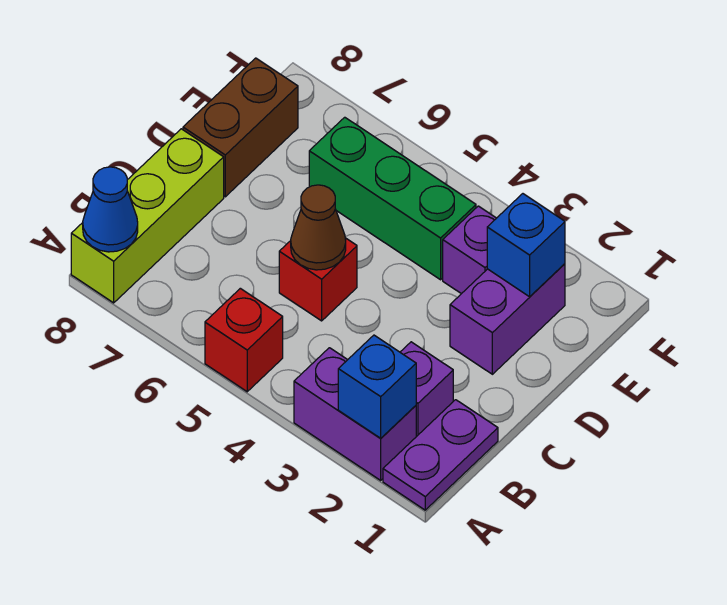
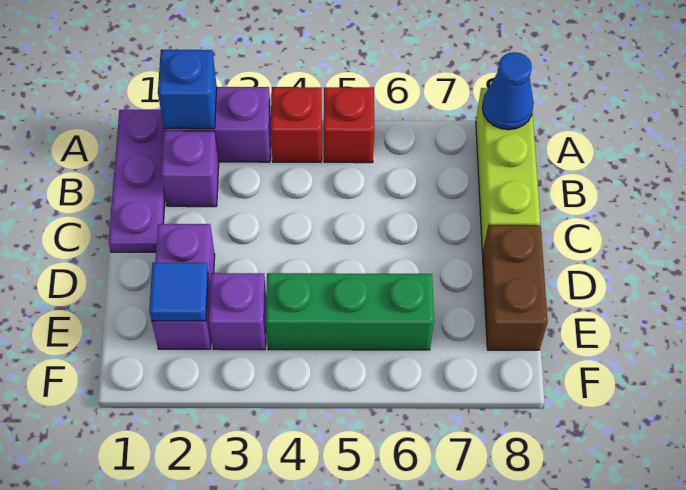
purple 1x2 plate [383,400,498,510] -> purple 1x3 plate [108,110,165,252]
red 1x1 brick [279,238,357,321] -> red 1x1 brick moved to [271,87,322,162]
brown 1x1 cone [291,185,346,270] -> none
blue 1x1 brick [487,194,565,297] -> blue 1x1 tile [149,263,208,321]

